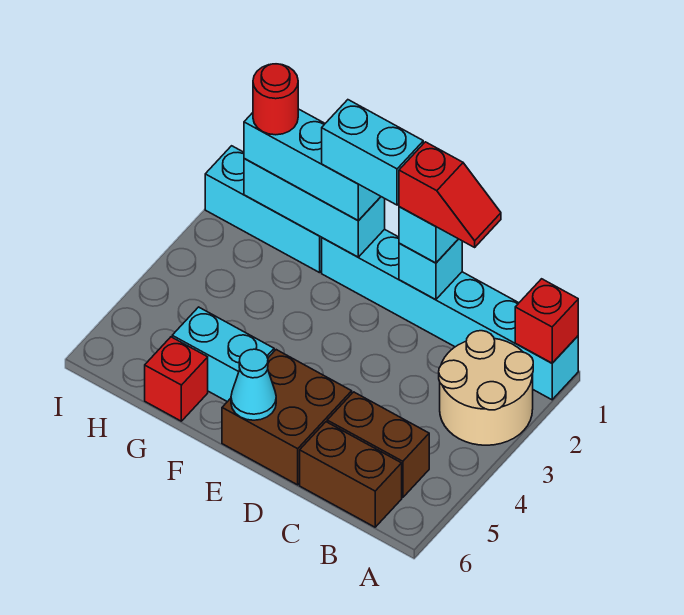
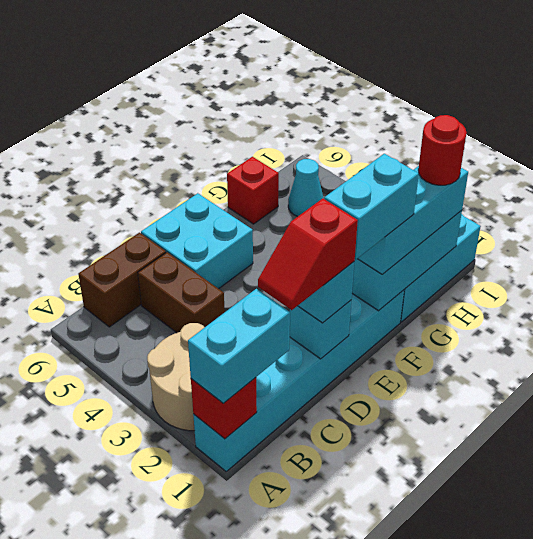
brown 1x2 brick [327,392,429,498] -> brown 1x2 brick turned to [138,252,225,333]
brown 2x2 brick [222,350,352,485] -> cyan 2x2 brick [141,193,253,289]
cyan 1x1 cone [231,349,276,420] -> cyan 1x1 cone moved to [288,159,324,217]
cyan 1x2 brick [172,307,274,402] -> cyan 1x2 brick moved to [188,289,290,403]

